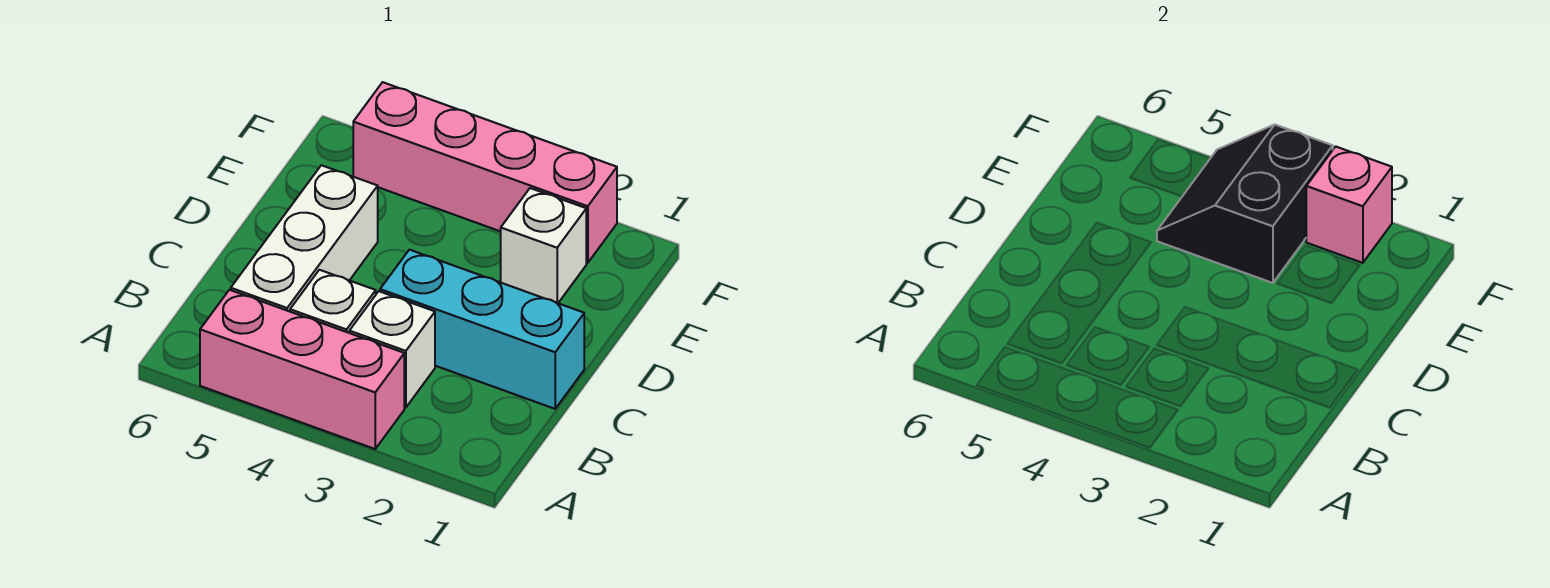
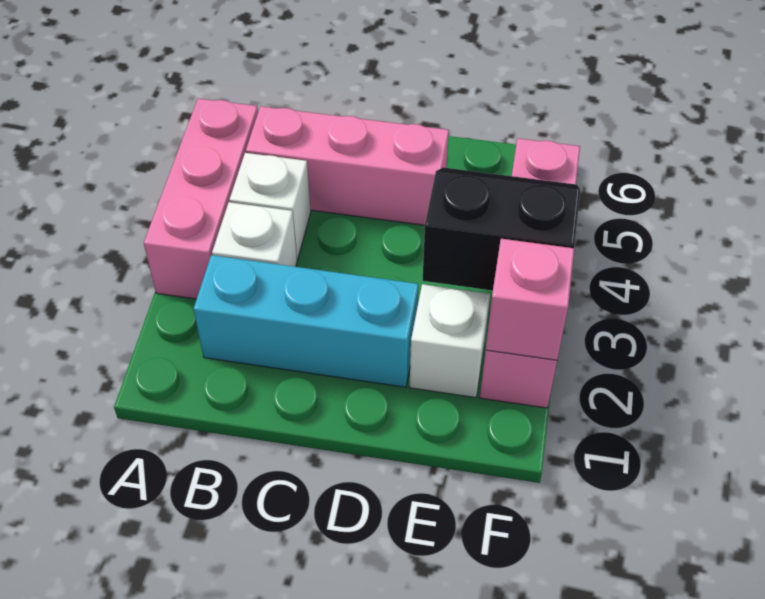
white 1x3 brick [231,165,378,311] -> pink 1x3 brick [246,106,449,225]
cyan 1x3 brick [380,250,584,409] -> cyan 1x3 brick turned to [193,255,418,387]

